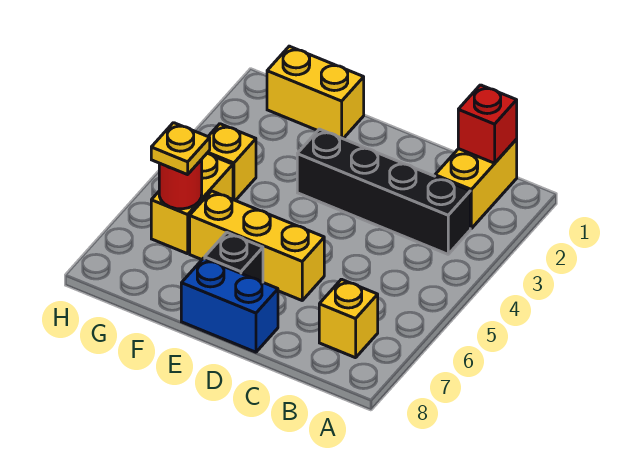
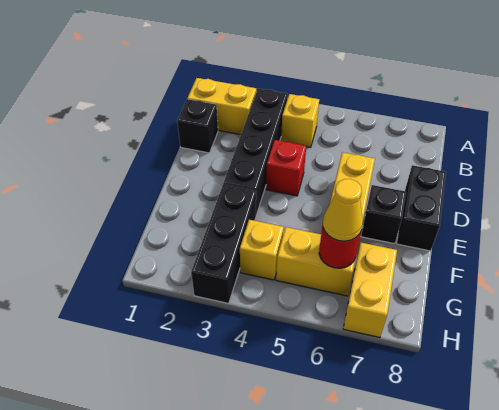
red 1x1 brick [458,85,517,163] -> red 1x1 brick moved to [266,140,306,196]
yellow 1x1 brick [319,279,378,358] -> yellow 1x1 brick moved to [281,94,319,147]
none -> black 1x1 brick [177,99,218,153]
blue 1x2 brick [181,258,278,352] -> black 1x2 brick [397,165,446,251]
yellow 1x2 brick [267,46,364,139] -> yellow 1x2 brick moved to [343,243,397,338]
none -> black 1x3 brick [191,184,256,303]
yellow 1x1 plate [151,123,210,175] -> yellow 1x1 cone [323,179,363,241]

